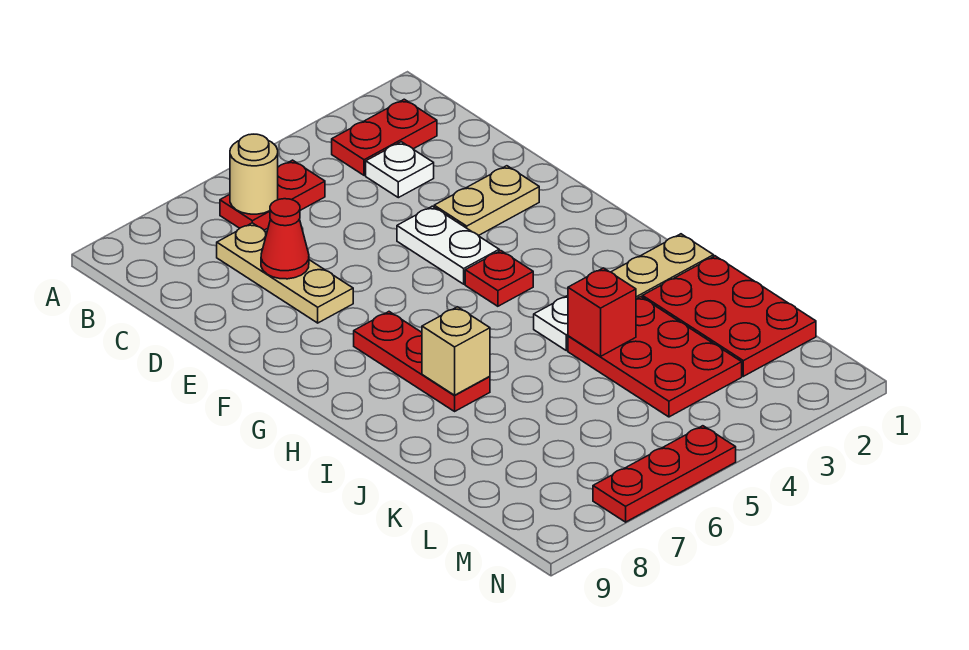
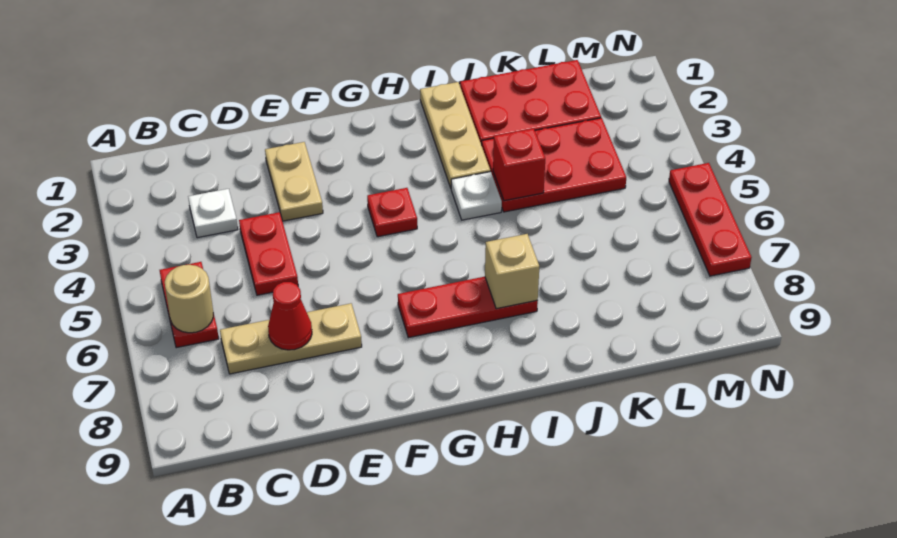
red 1x2 plate [332,99,437,175] -> red 1x2 plate moved to [239,212,298,295]
white 1x2 plate [397,206,499,284] -> none

